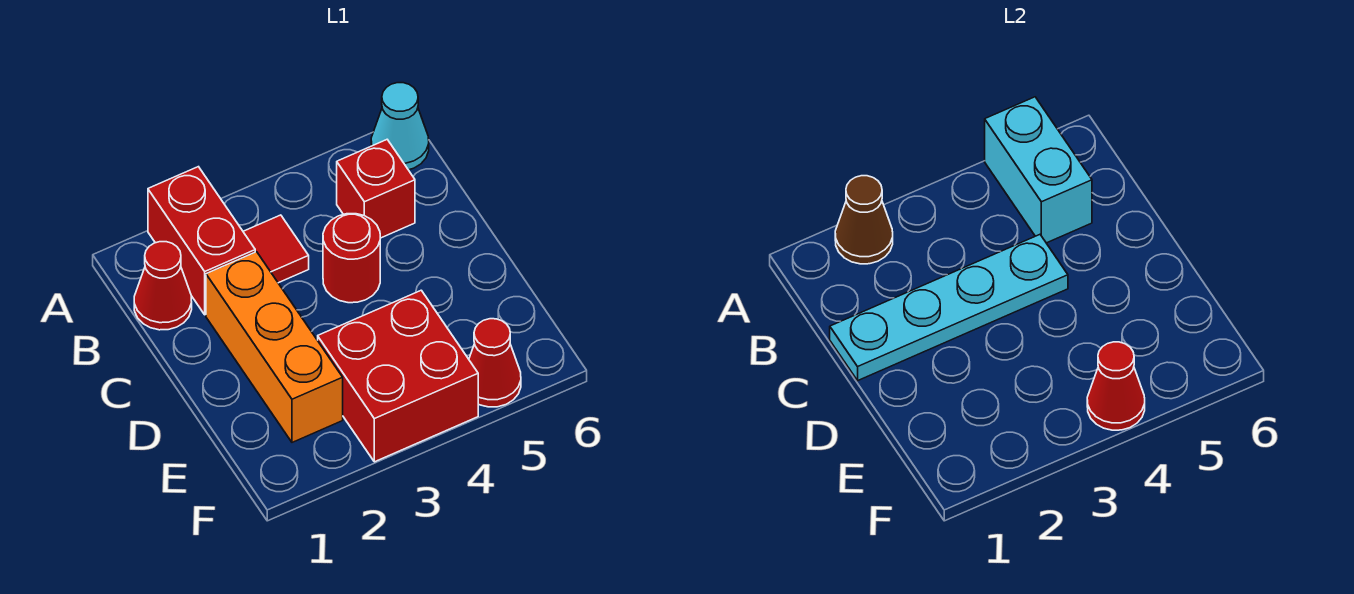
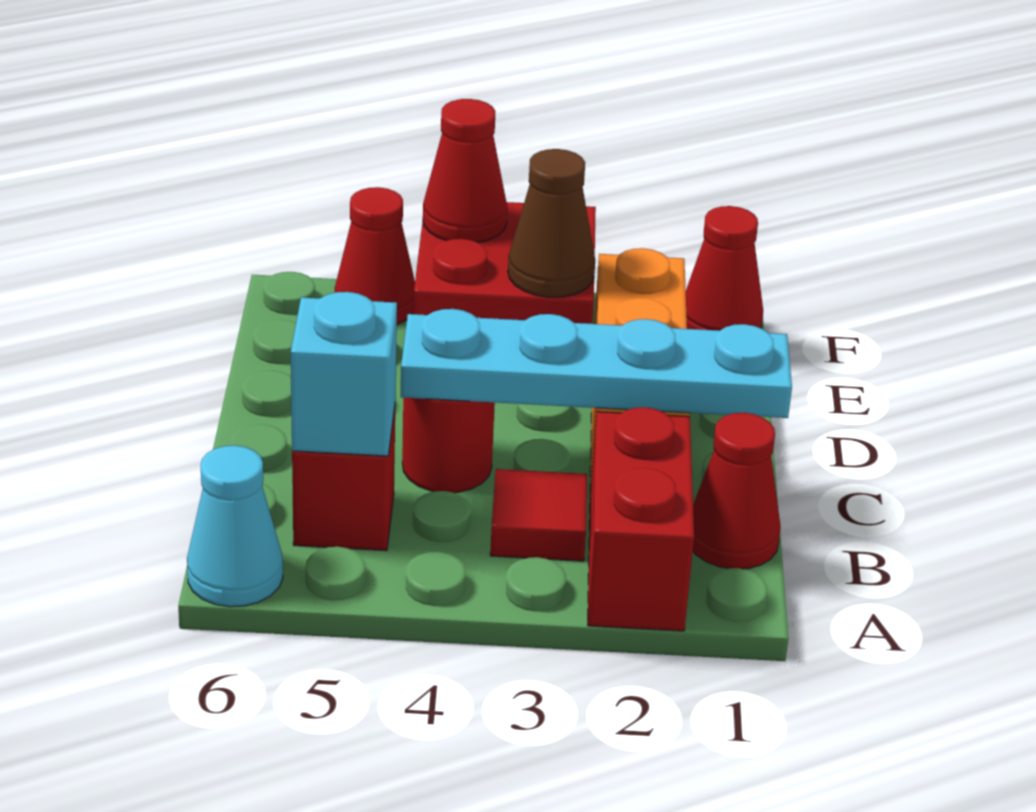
brown 1x1 cone [835,176,893,264] -> brown 1x1 cone moved to [508,149,595,297]
cyan 1x2 brick [985,97,1092,243] -> cyan 1x1 brick [291,292,397,456]
none -> red 1x1 cone [686,206,763,331]

